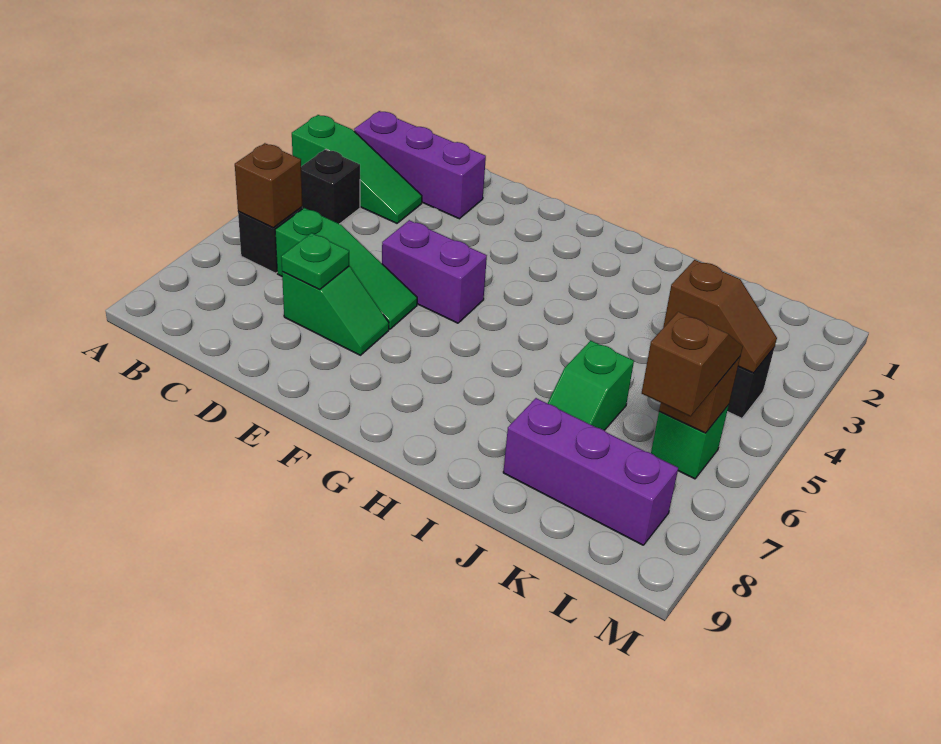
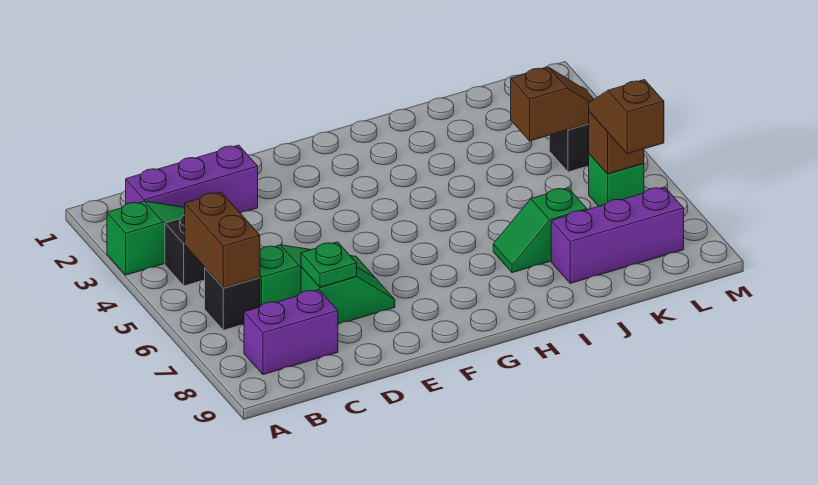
brown 1x1 brick [235,143,302,228] -> brown 1x2 brick [185,192,260,288]
purple 1x2 brick [382,220,487,323] -> purple 1x2 brick moved to [244,290,338,375]
green 1x2 slope [547,341,634,430] -> green 1x2 slope turned to [493,188,587,273]

